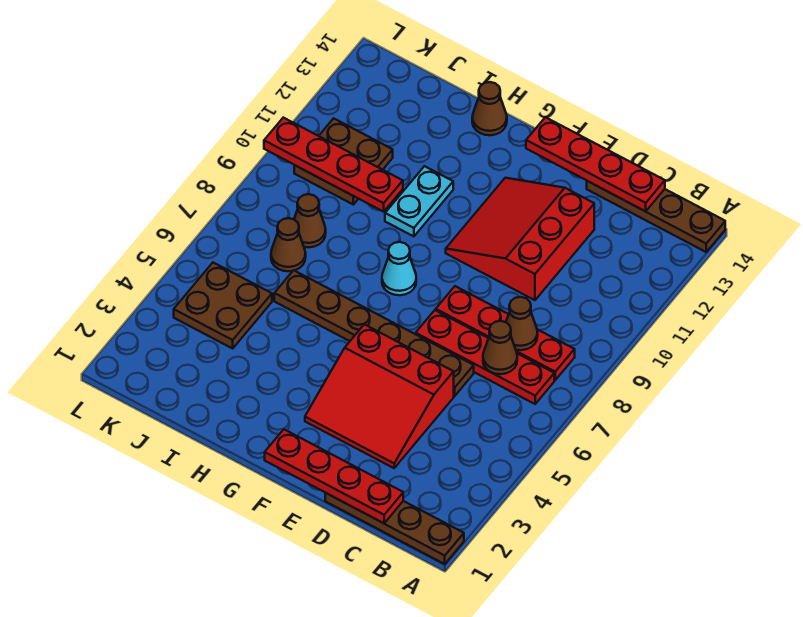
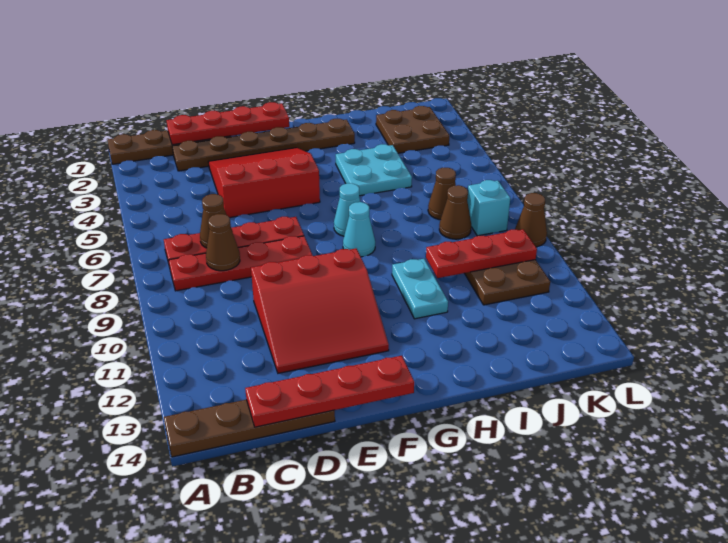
brown 1x6 plate [274,270,474,396] -> brown 1x6 plate moved to [172,119,355,171]
red 3x3 slope [446,178,594,300] -> red 3x3 slope turned to [251,249,389,373]
none -> cyan 1x1 cone [334,183,360,236]
none -> cyan 2x2 plate [336,144,412,196]
brown 1x1 cone [472,82,507,135] -> brown 1x1 cone moved to [515,193,547,247]
red 1x4 plate [264,118,403,212] -> red 1x3 plate [426,229,537,278]
brown 2x2 plate [174,263,272,348] -> brown 2x2 plate moved to [376,106,449,153]
none -> cyan 1x1 brick [467,180,510,236]

